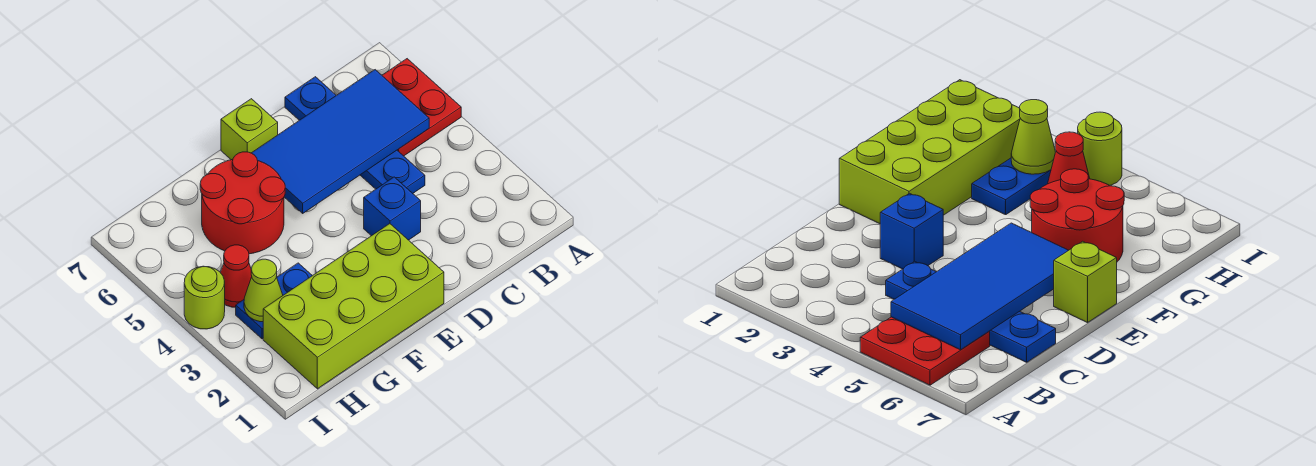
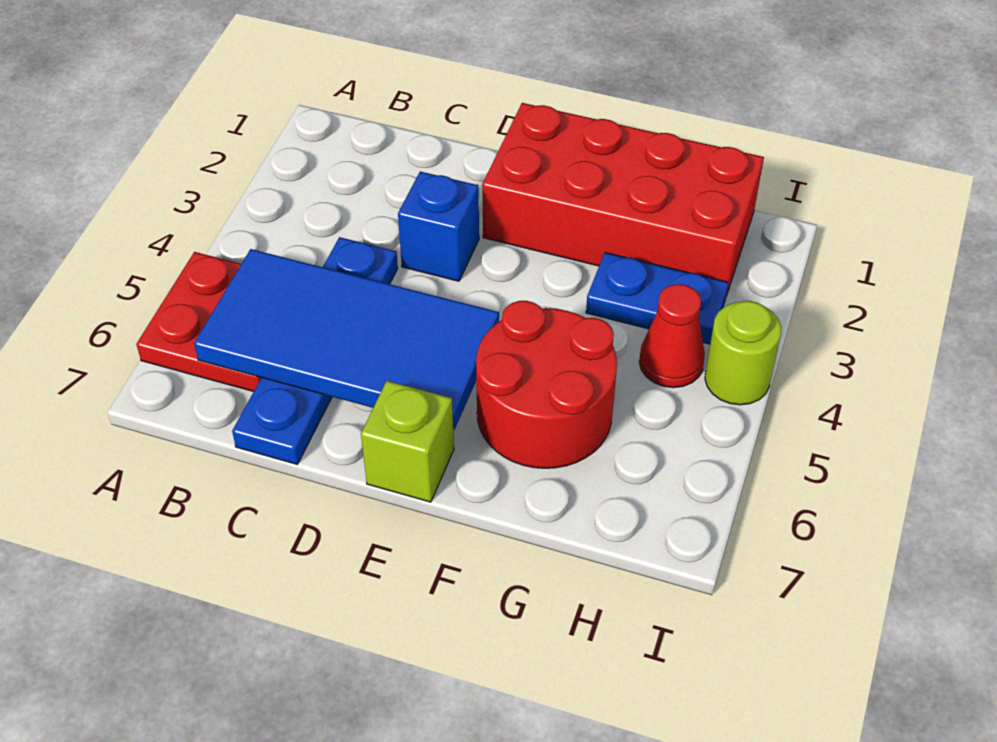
lime 2x4 brick [263,224,444,389] -> red 2x4 brick [482,103,764,295]
lime 1x1 cone [244,259,283,322] -> none

